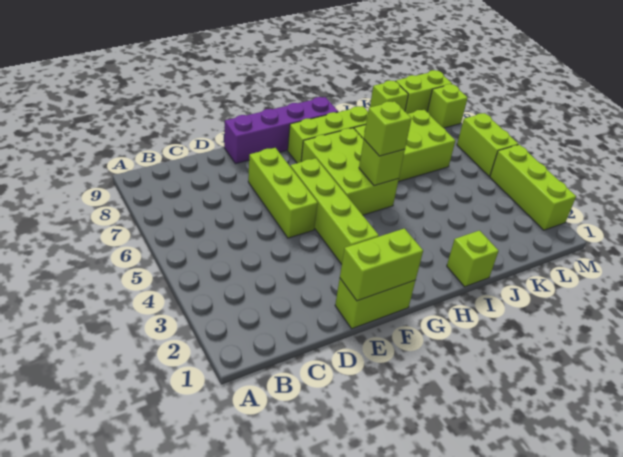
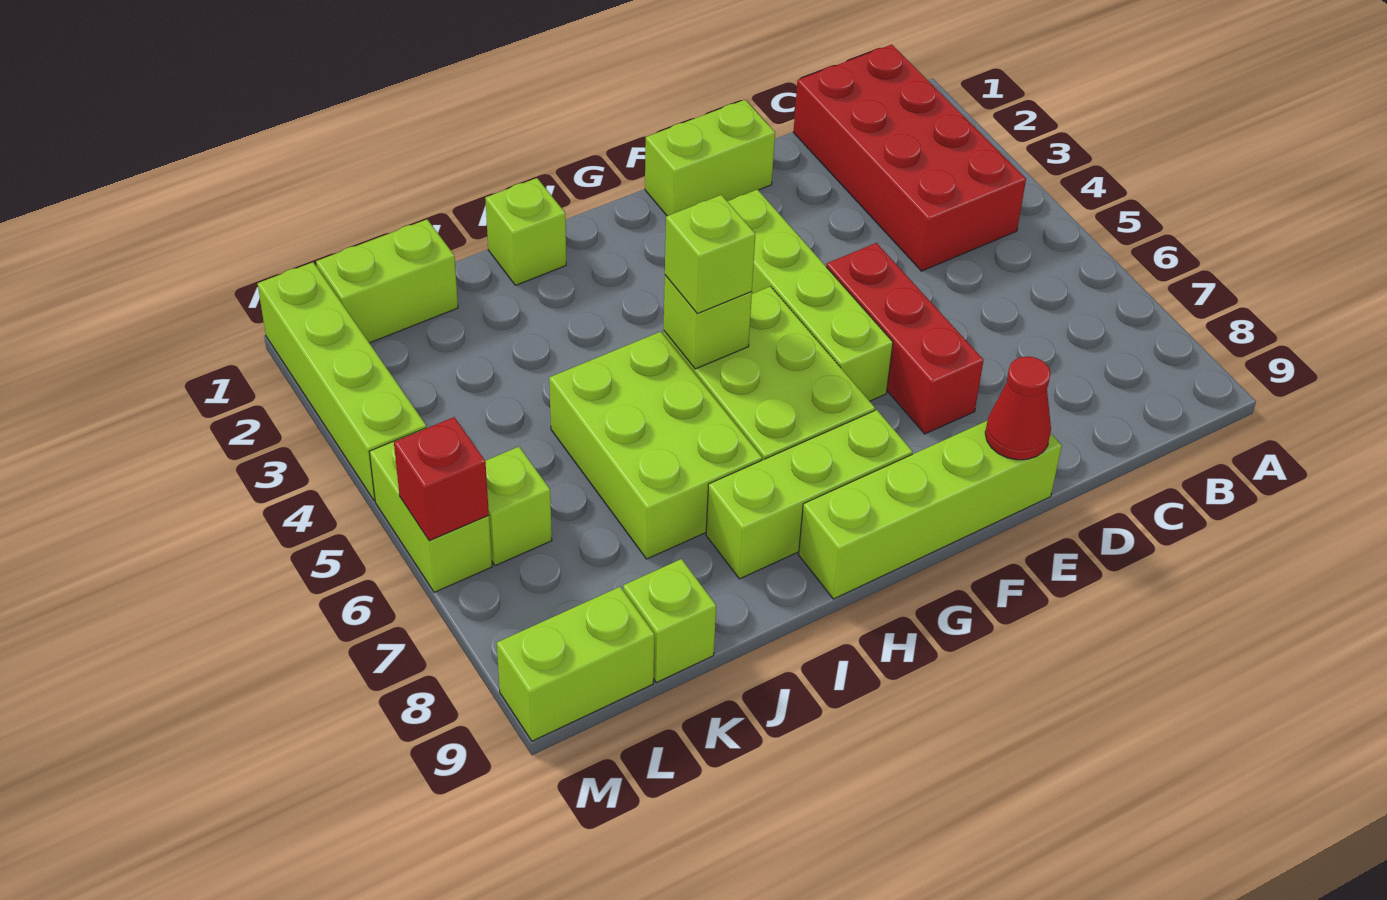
none -> red 2x4 brick [793,45,1026,271]
lime 1x2 brick [340,228,423,301] -> lime 1x2 brick moved to [316,220,458,343]
lime 1x3 brick [248,148,318,238] -> red 1x3 brick [826,243,984,434]
purple 1x4 brick [224,97,338,164] -> lime 1x4 brick [798,421,1062,599]
none -> red 1x1 cone [985,356,1051,460]
lime 2x3 brick [354,110,455,182] -> lime 2x3 brick turned to [549,332,762,559]
lime 1x3 brick [490,145,576,230] -> lime 1x4 brick [258,262,426,501]
none -> red 1x1 brick [394,417,489,541]
lime 1x1 brick [427,84,468,128] -> lime 1x1 brick moved to [485,447,552,566]

